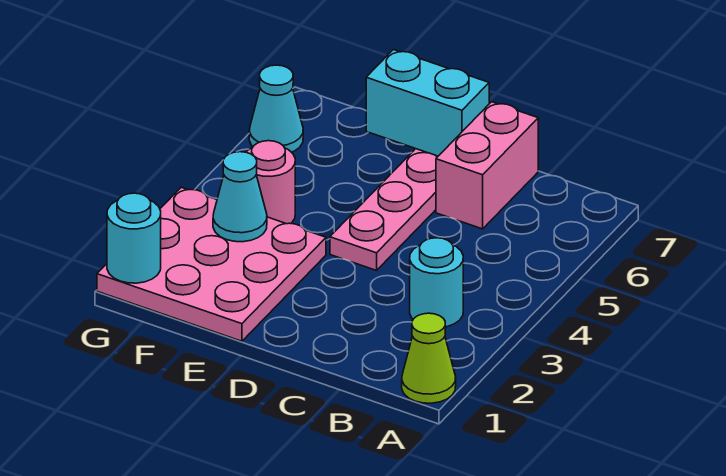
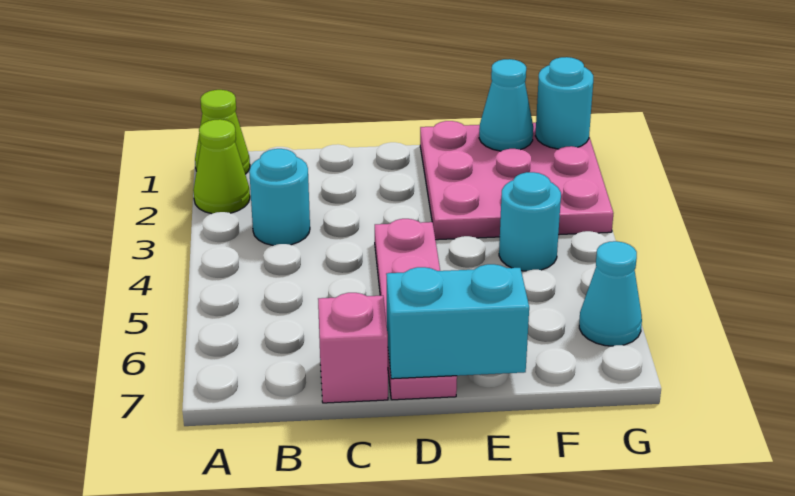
none -> lime 1x1 cone [193,119,250,214]
pink 1x2 brick [436,102,538,229] -> pink 1x1 brick [318,293,388,403]
cyan 1x1 cone [213,152,267,242] -> cyan 1x1 cone moved to [479,59,533,151]
pink 1x1 round brick [246,141,295,224] -> cyan 1x1 round brick [499,172,561,271]

